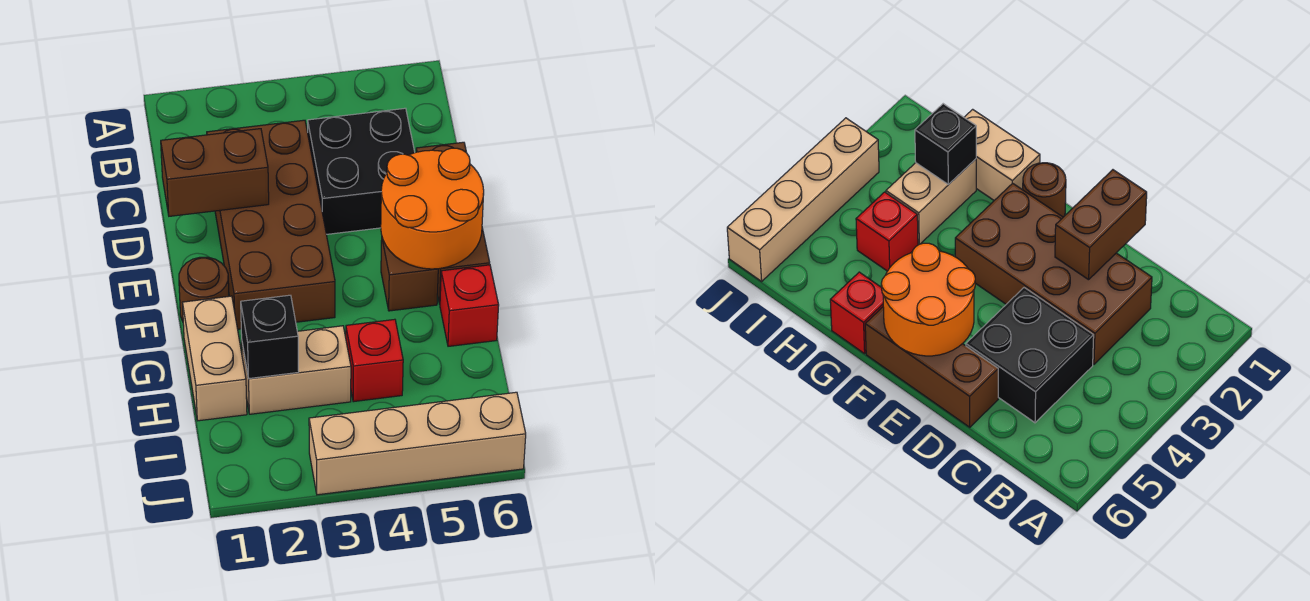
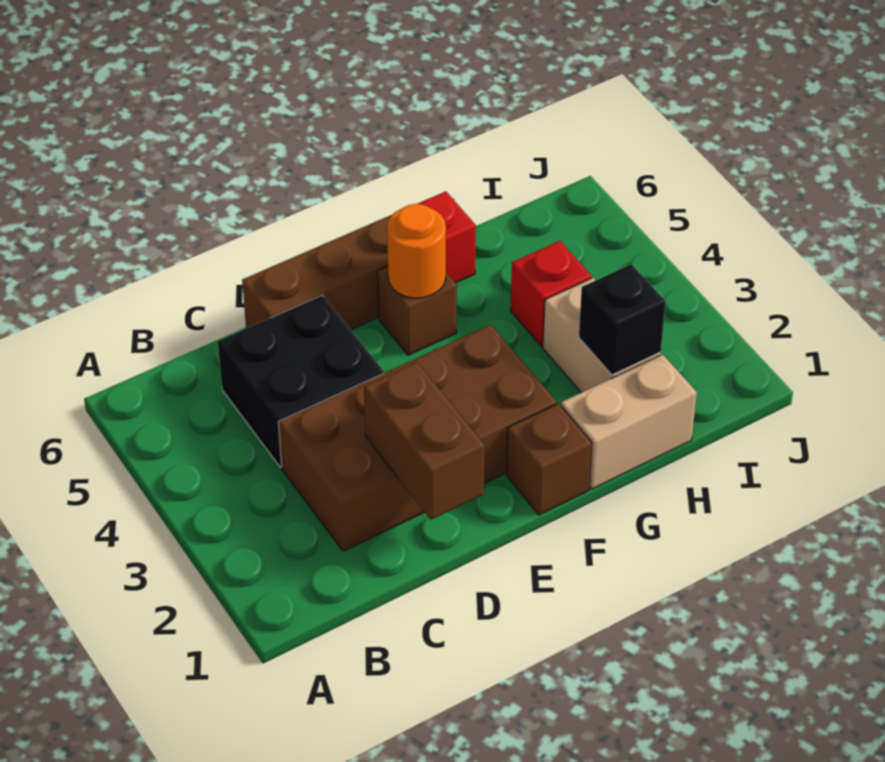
orange 2x2 round brick [381,148,484,269] -> orange 1x1 round brick [387,204,446,298]
brown 1x1 round brick [179,257,229,321] -> brown 1x1 brick [506,404,592,515]
tan 1x4 brick [309,392,526,495] -> none

